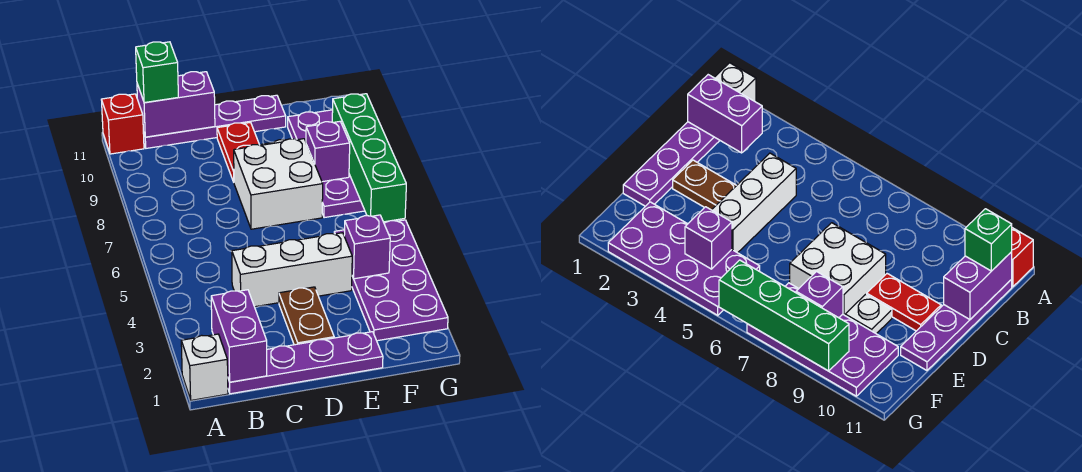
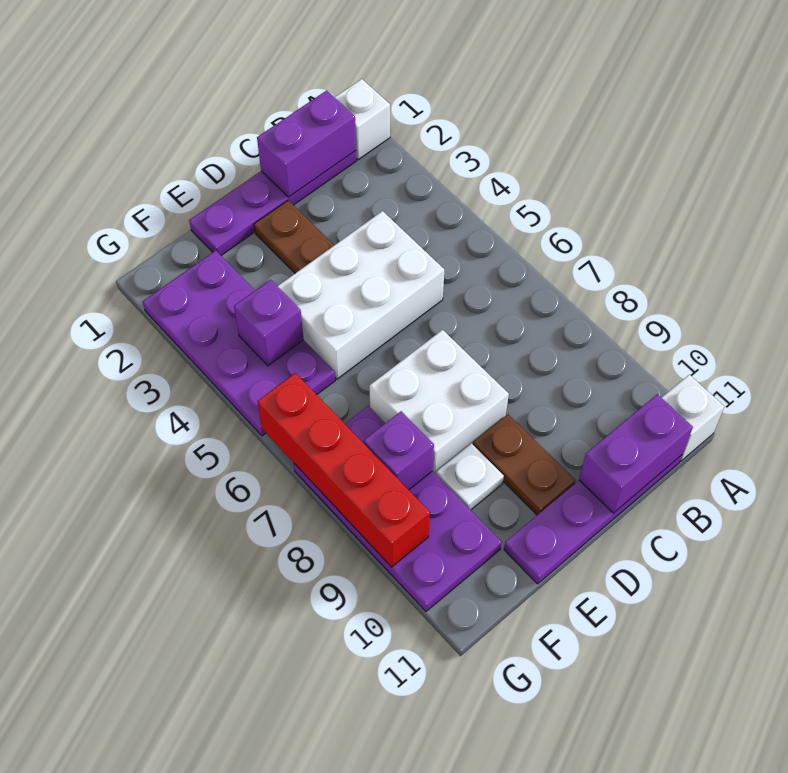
red 1x1 brick [101,94,144,154] -> white 1x1 brick [662,375,724,461]
purple 1x2 brick [211,290,267,382] -> purple 1x2 brick turned to [257,90,356,197]
green 1x1 brick [136,42,178,103] -> none
white 1x3 brick [232,233,352,307] -> white 2x3 brick [278,211,444,379]
red 1x2 plate [217,123,259,182] -> brown 1x2 plate [473,414,575,515]
green 1x4 brick [332,94,406,222] -> red 1x4 brick [258,373,430,567]

